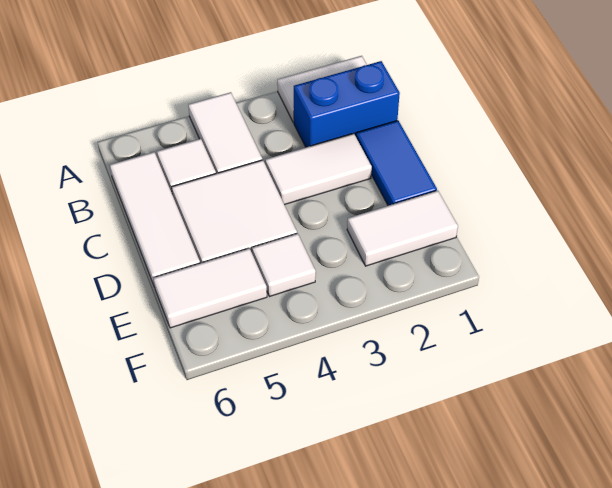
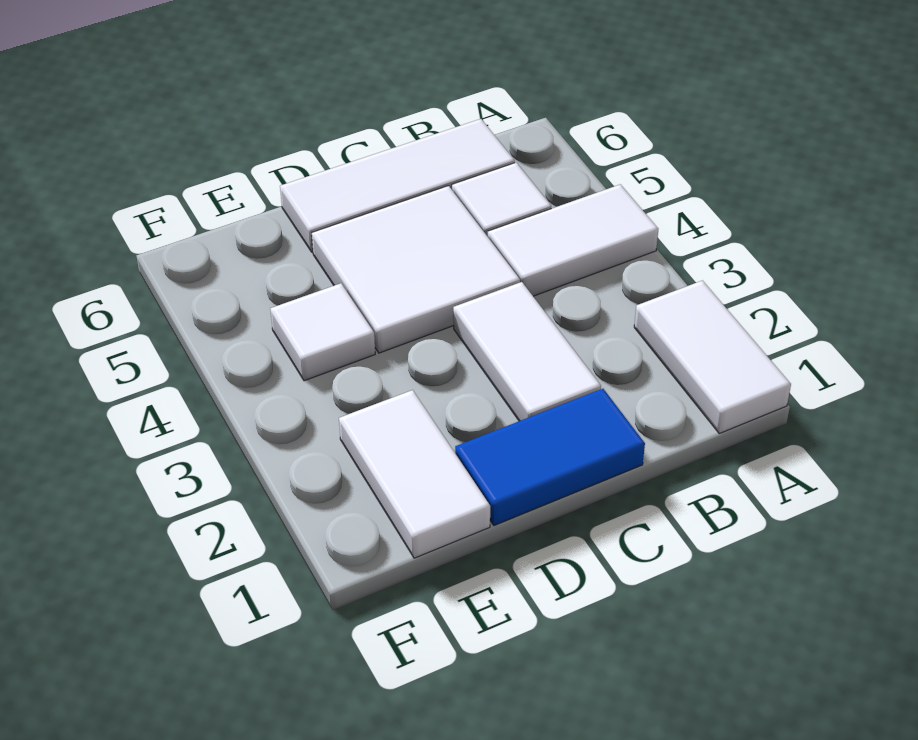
blue 1x2 brick [294,61,400,147] -> none
white 1x2 tile [153,248,267,328] -> none

